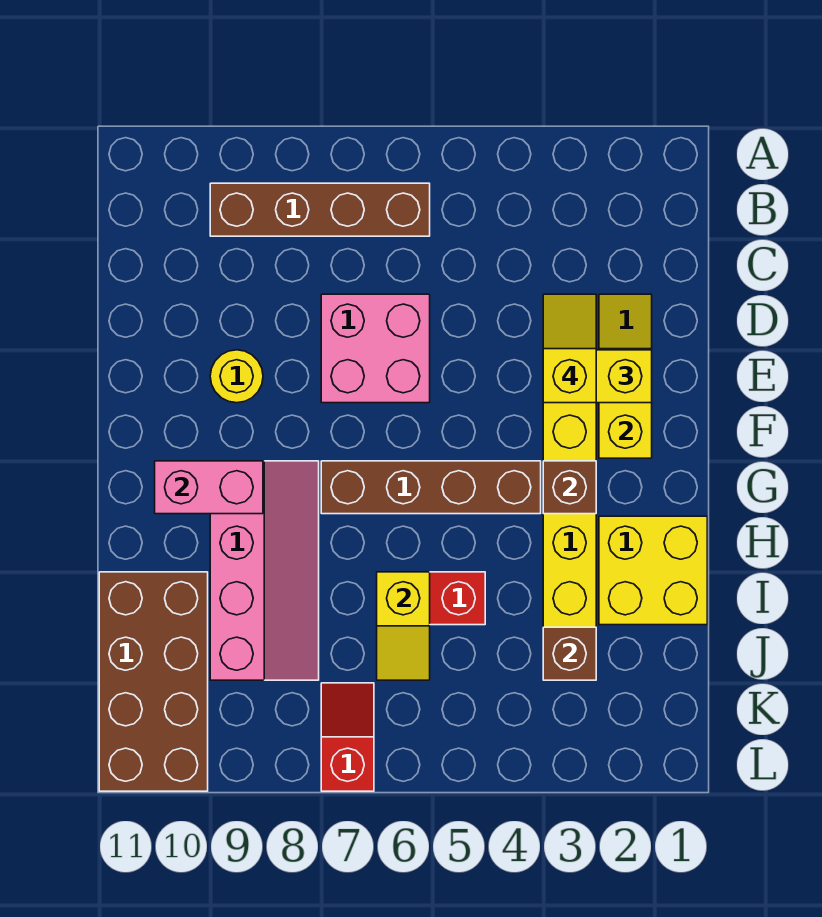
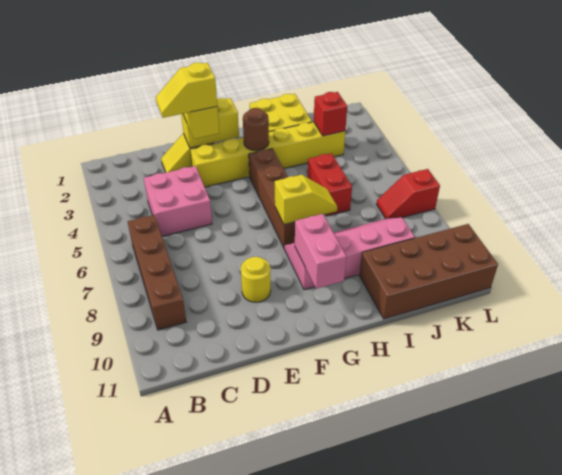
pink 2x2 brick [321,294,430,403] -> pink 2x2 brick moved to [144,166,212,236]
brown 1x1 brick [543,461,596,514] -> brown 1x1 round brick [243,108,269,151]
yellow 1x2 slope [377,572,430,680] -> yellow 1x2 slope moved to [274,175,337,225]
brown 1x1 brick [543,627,596,680] -> red 1x1 brick [314,92,347,136]

